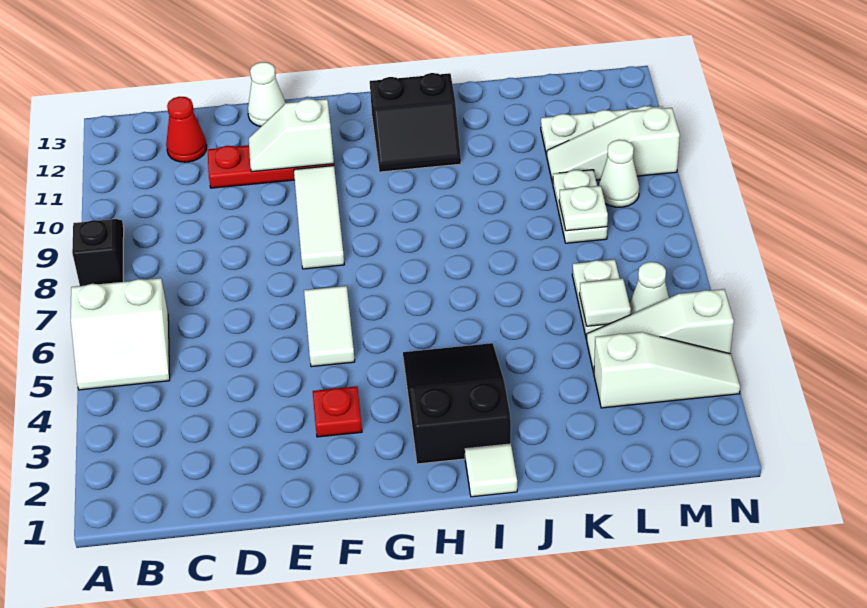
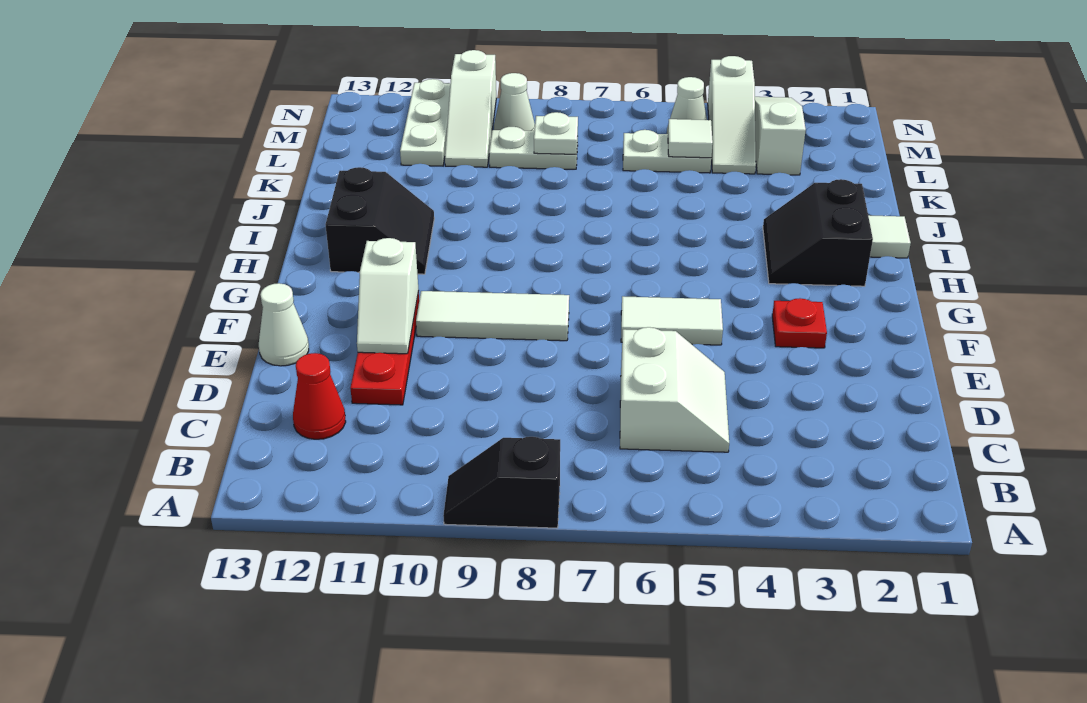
white 2x2 slope [71,278,170,390] -> white 2x2 slope moved to [620,327,729,452]
black 2x3 slope [403,343,511,464] -> black 2x2 slope [763,179,873,286]

